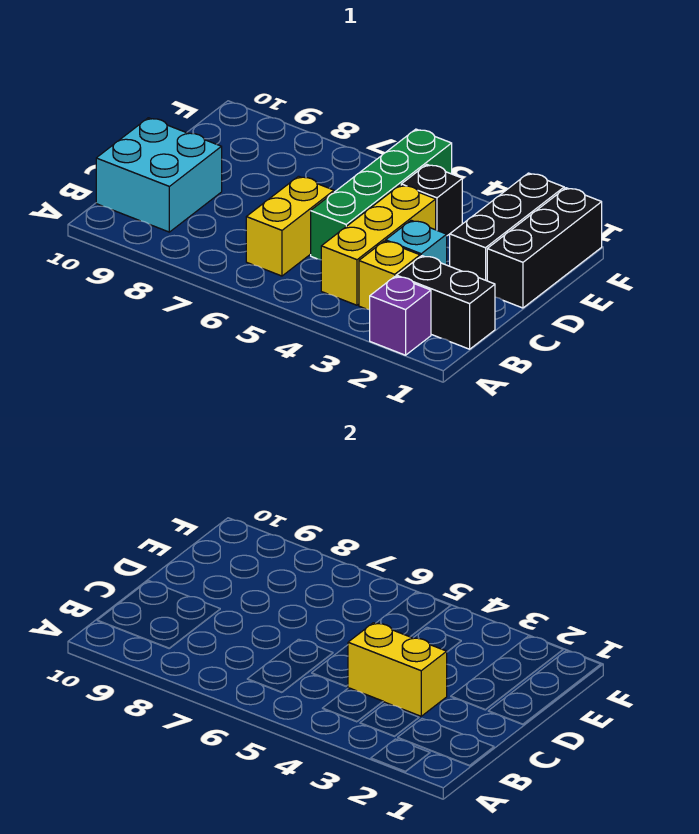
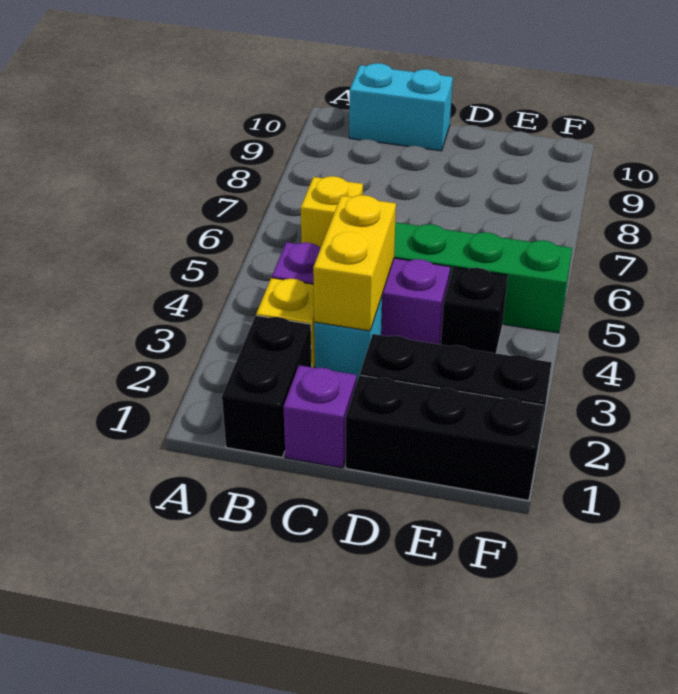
purple 1x1 brick [370,276,431,355] -> purple 1x1 brick moved to [283,365,356,468]
yellow 1x3 brick [321,185,436,305] -> purple 1x3 brick [272,242,450,344]
yellow 1x2 brick [246,176,334,276] -> yellow 1x1 brick [301,176,363,247]
cyan 2x2 brick [96,118,222,232] -> cyan 1x2 brick [349,63,453,151]

